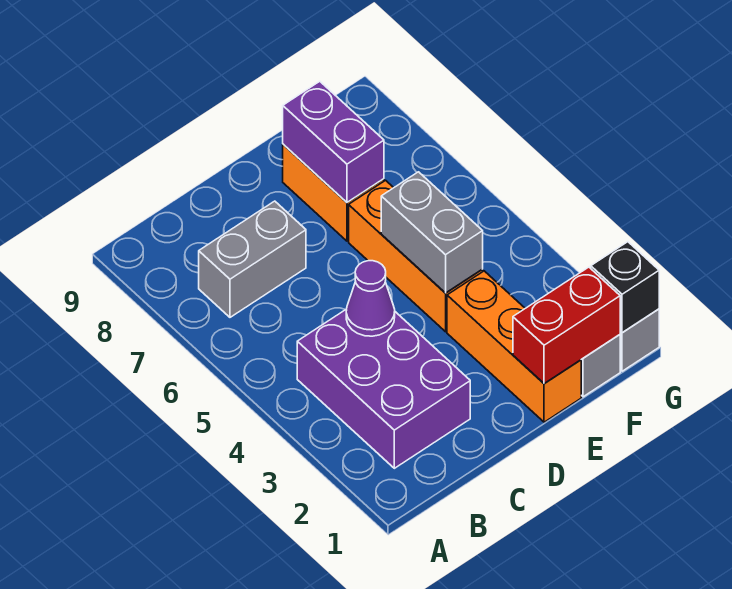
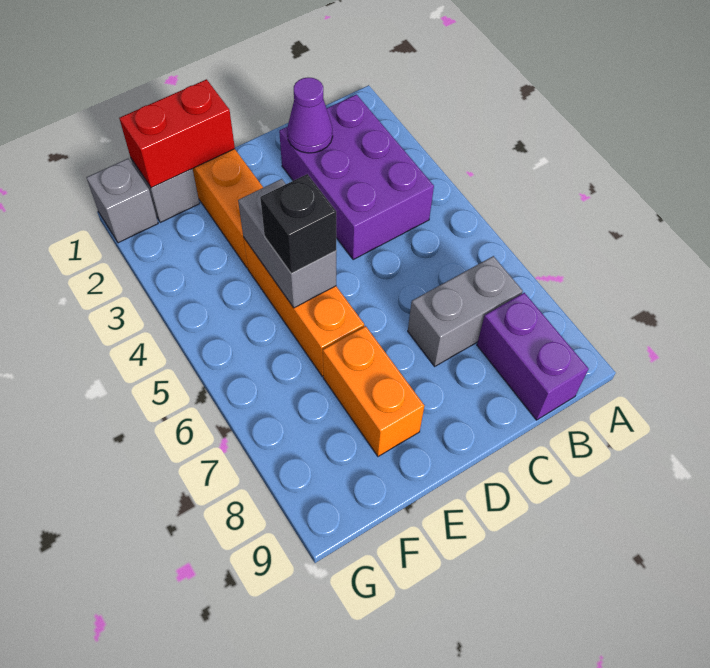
purple 1x1 cone [346,261,395,336] -> purple 1x1 cone moved to [287,77,333,153]
purple 1x2 brick [283,81,384,202] -> purple 1x2 brick moved to [477,293,589,420]
black 1x1 brick [591,242,659,333] -> black 1x1 brick moved to [260,174,336,274]

